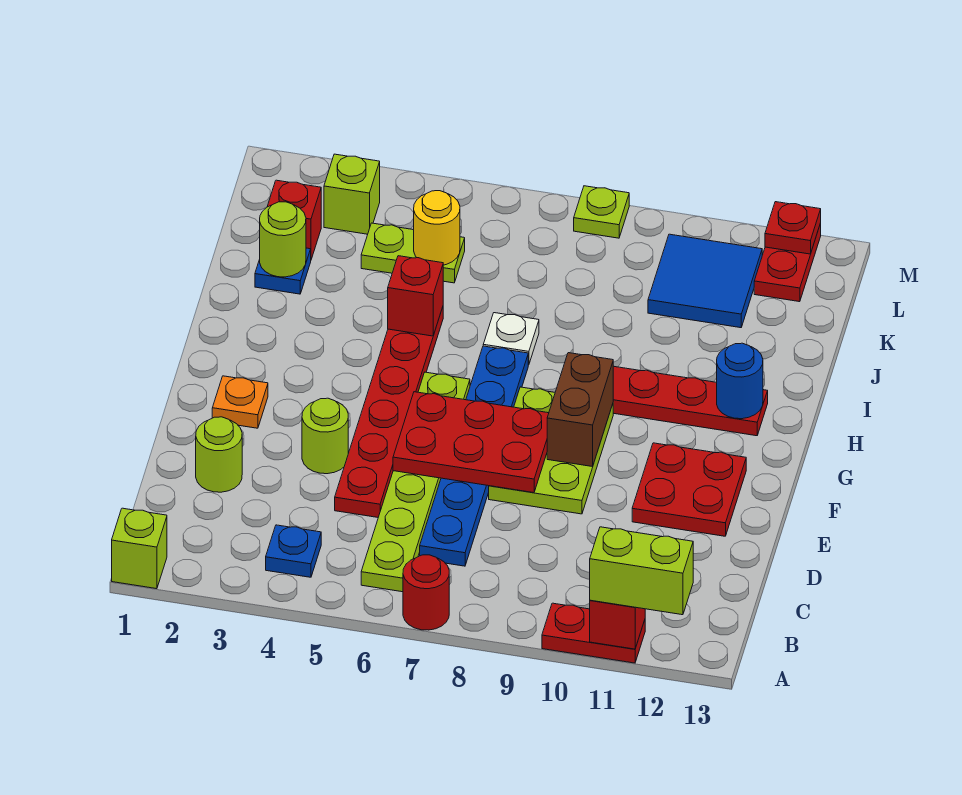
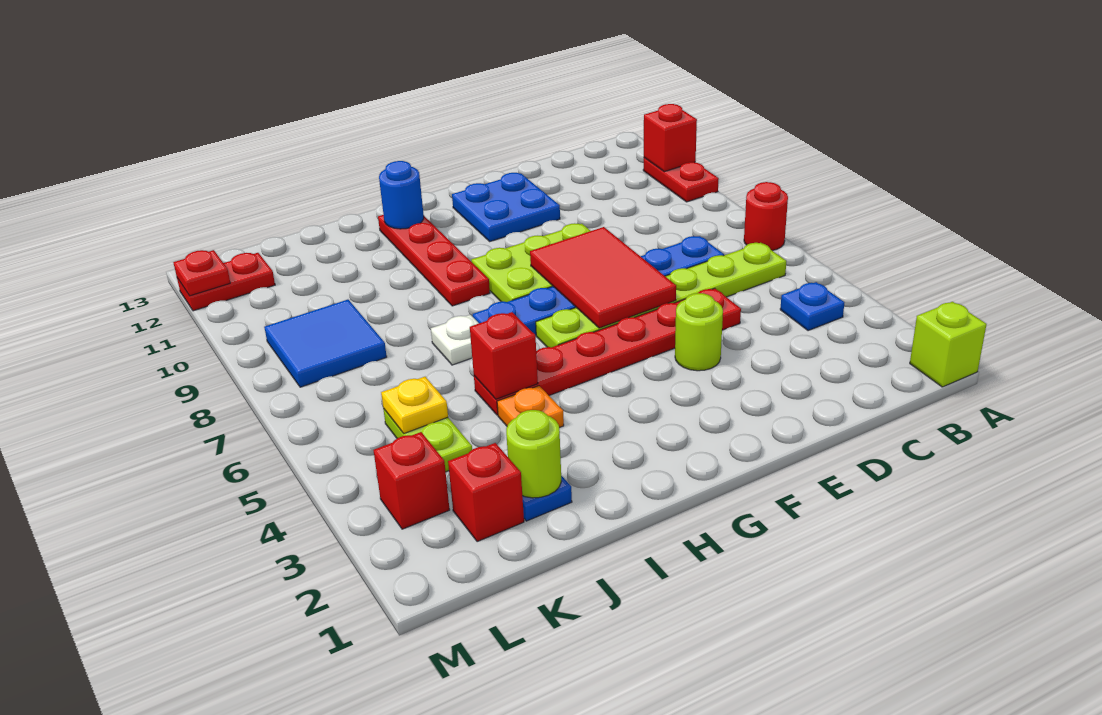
lime 1x2 brick [590,527,693,615] -> none
lime 1x1 round brick [196,417,242,492] -> none
red 2x3 plate [393,392,549,493] -> red 2x3 tile [530,227,676,328]
red 2x2 plate [632,443,746,536] -> blue 2x2 plate [452,173,560,241]
orange 1x1 plate [212,376,268,428] -> orange 1x1 plate moved to [497,386,564,428]
brown 1x2 brick [547,353,613,467] -> none
yellow 1x1 round brick [414,191,460,265] -> yellow 1x1 plate [381,377,448,433]
blue 2x2 tile [648,234,762,328] -> blue 2x2 tile moved to [264,300,387,387]
lime 1x1 brick [324,154,380,234] -> red 1x1 brick [373,432,450,529]
lime 1x1 plate [574,186,629,238] -> none

